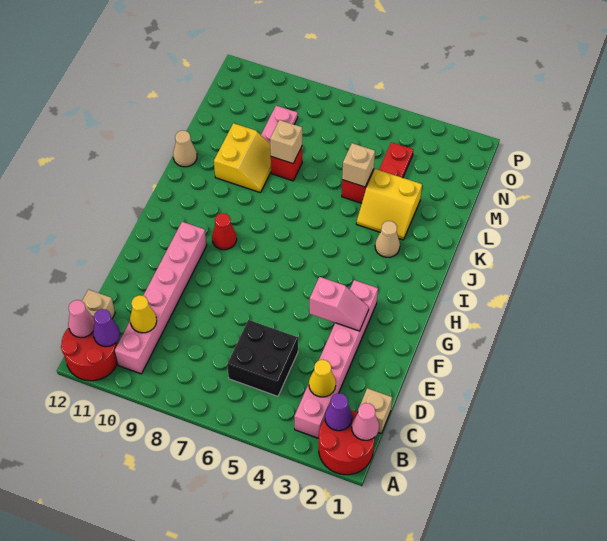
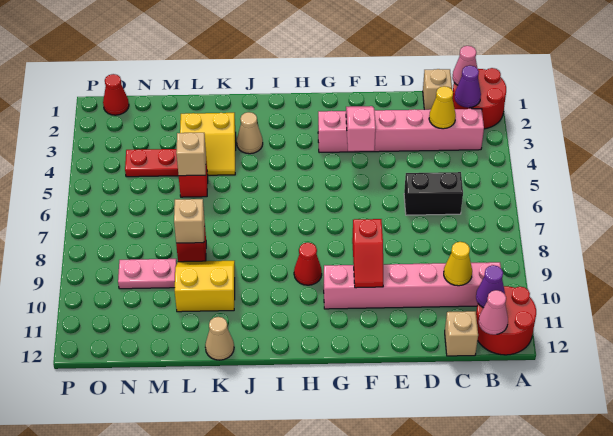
black 2x2 brick [227,320,298,396] -> black 1x2 brick [404,172,463,215]
none -> red 1x2 slope [352,219,383,288]
yellow 2x2 slope [356,169,422,240] -> yellow 2x2 slope turned to [180,113,236,175]
none -> red 1x1 cone [103,74,129,115]

